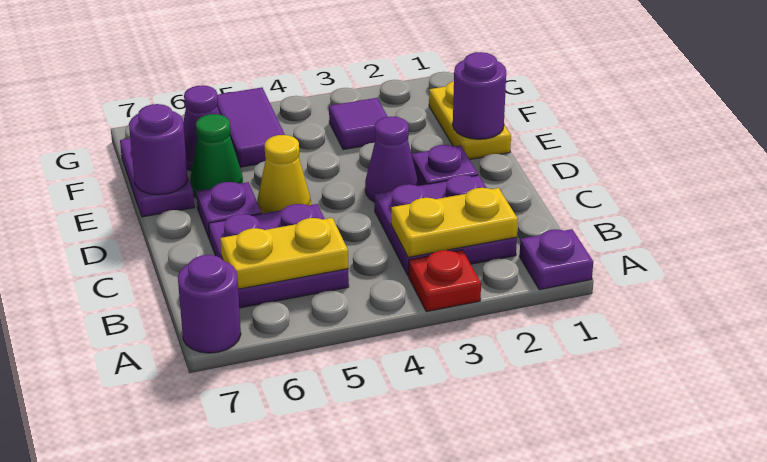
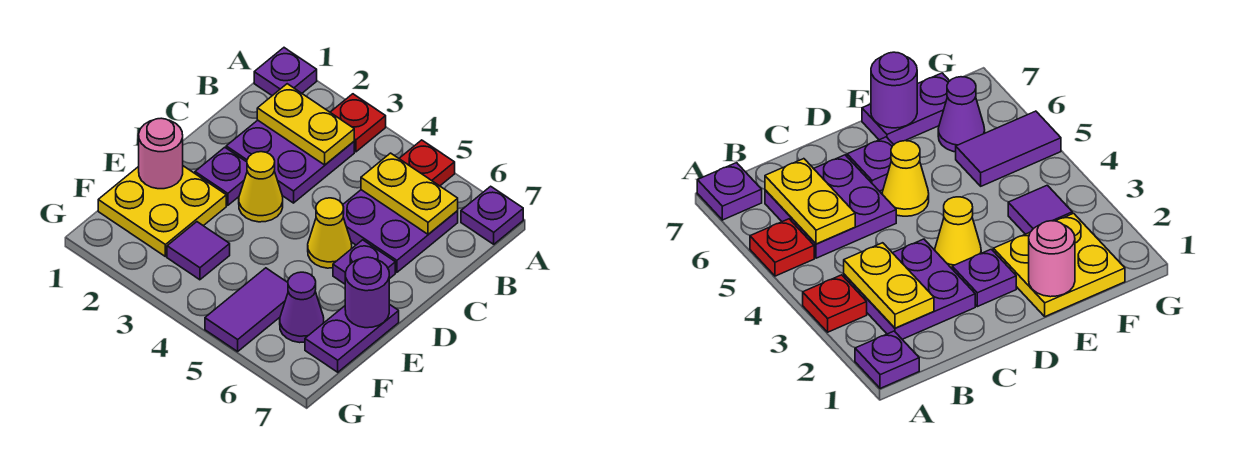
none -> red 1x1 plate [399,140,455,186]
purple 1x1 round brick [178,255,241,353] -> purple 1x1 plate [461,186,523,244]
purple 1x1 cone [365,117,418,202] -> yellow 1x1 cone [239,152,283,222]
yellow 1x2 plate [429,81,511,160] -> yellow 2x2 plate [98,166,226,257]
purple 1x1 round brick [453,52,506,139] -> pink 1x1 round brick [139,118,183,189]
green 1x1 cone [190,114,243,198] -> none

